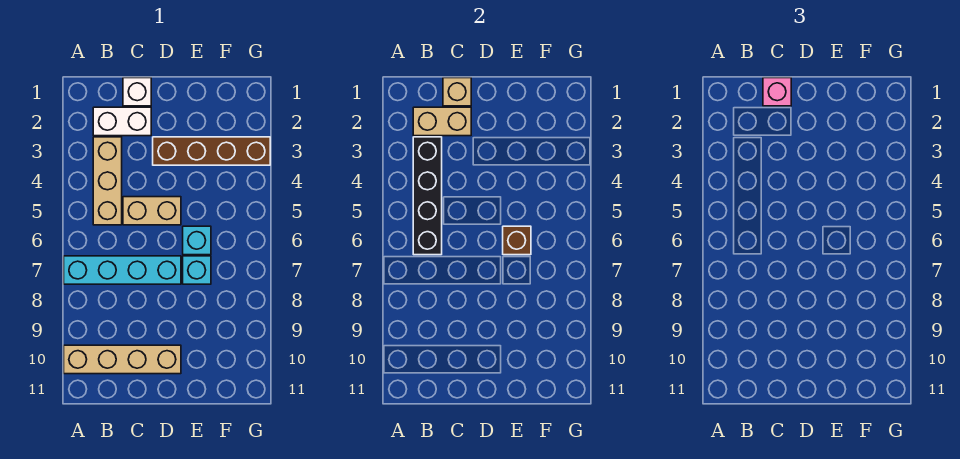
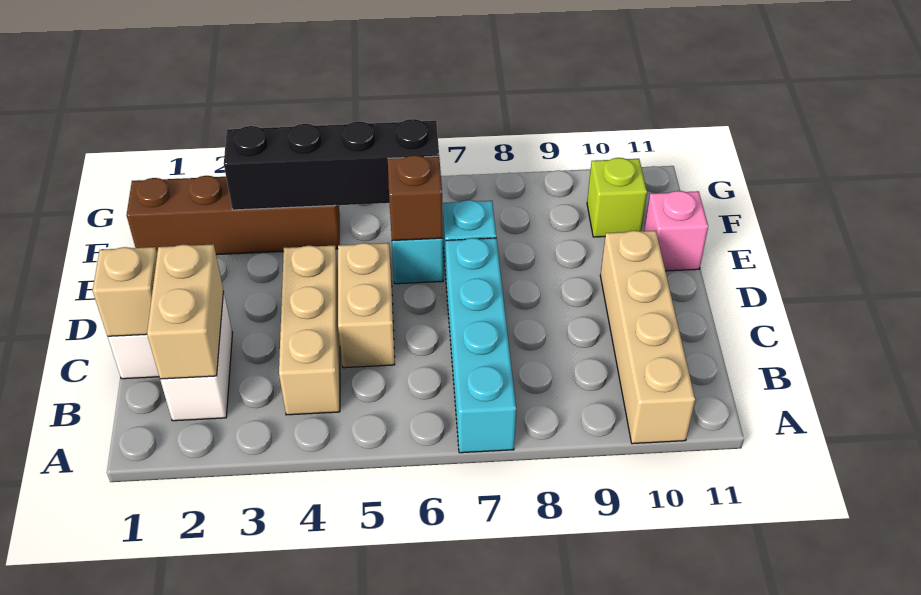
tan 1x3 brick [93,137,122,225] -> tan 1x3 brick turned to [279,246,340,415]
black 1x4 brick [413,137,442,255] -> black 1x4 brick moved to [224,119,439,210]
pink 1x1 brick [763,78,791,106] -> pink 1x1 brick moved to [644,191,708,271]
brown 1x4 brick [153,137,270,165] -> brown 1x4 brick turned to [127,176,340,255]
none -> lime 1x1 brick [587,158,647,237]

